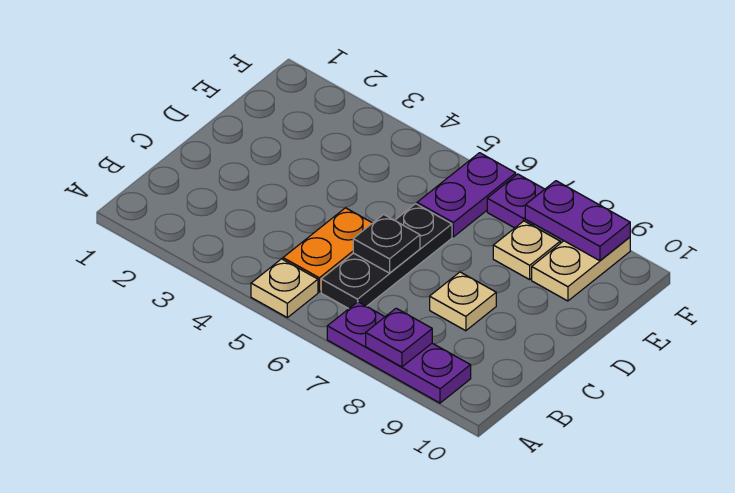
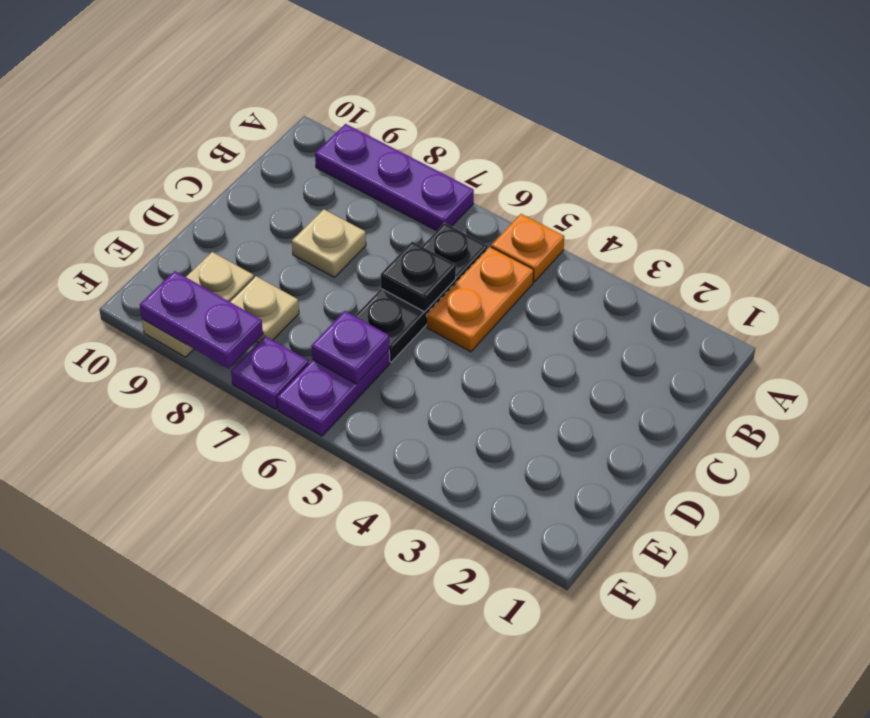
tan 1x1 plate [251,259,318,317] -> orange 1x1 plate [491,214,564,282]
purple 1x1 plate [366,308,432,367] -> purple 1x1 plate moved to [311,311,389,384]

